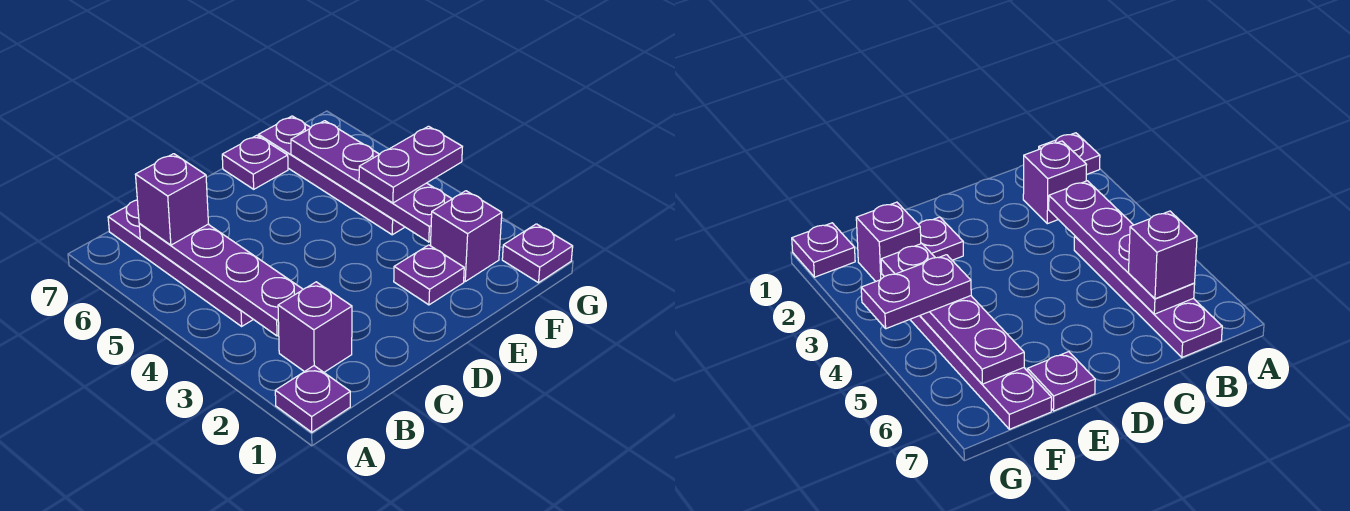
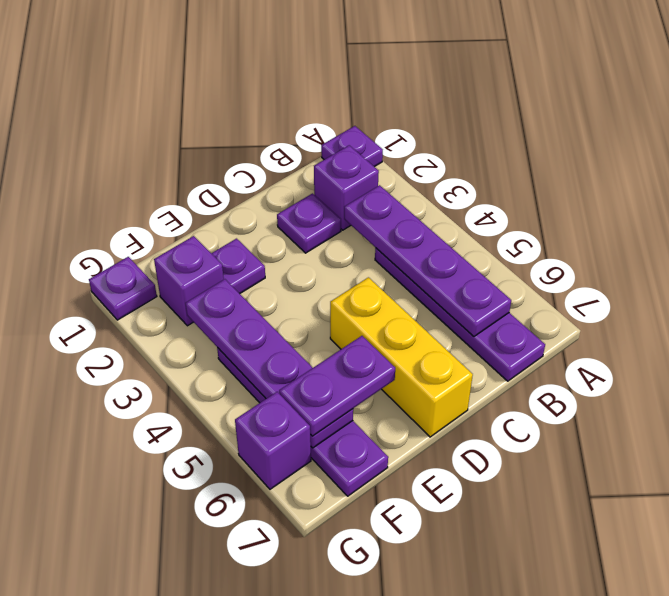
purple 1x1 brick [135,154,208,245] -> purple 1x1 brick moved to [235,392,311,489]
none -> yellow 1x3 brick [330,277,473,437]
purple 1x1 plate [222,135,288,189] -> purple 1x1 plate moved to [277,193,341,253]
purple 1x2 plate [359,126,462,203] -> purple 1x2 plate moved to [279,336,395,436]

